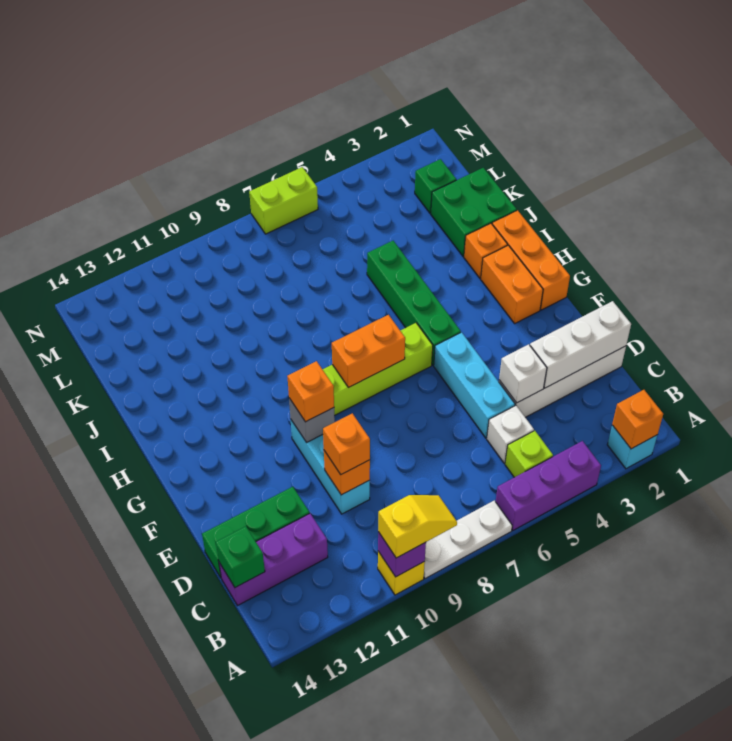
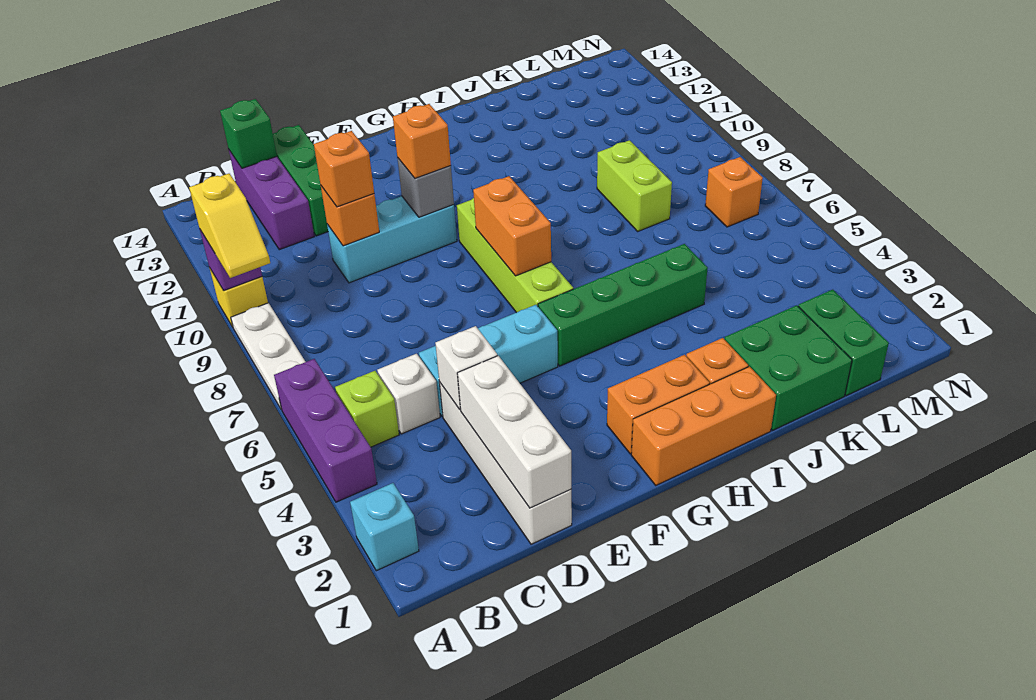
orange 1x1 brick [612,390,663,449] -> orange 1x1 brick moved to [705,157,763,227]
green 1x1 brick [415,159,456,213] -> green 1x2 brick [798,290,889,396]
lime 1x2 brick [249,167,318,234] -> lime 1x2 brick moved to [597,140,672,231]

